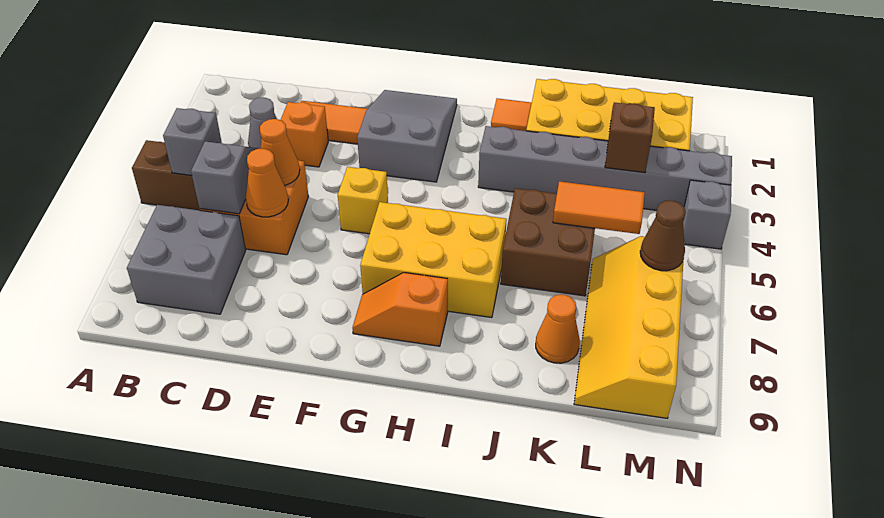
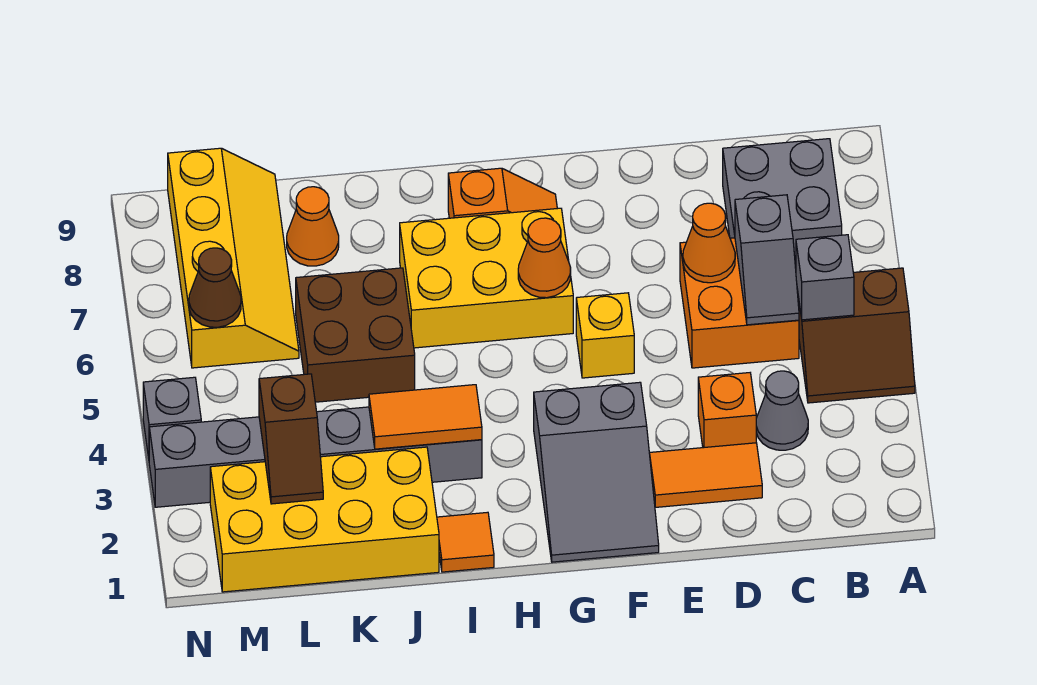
orange 1x1 cone [260,119,300,185] -> orange 1x1 cone moved to [518,218,571,298]
orange 1x2 tile [553,181,645,234] -> orange 1x2 tile moved to [369,385,482,449]

